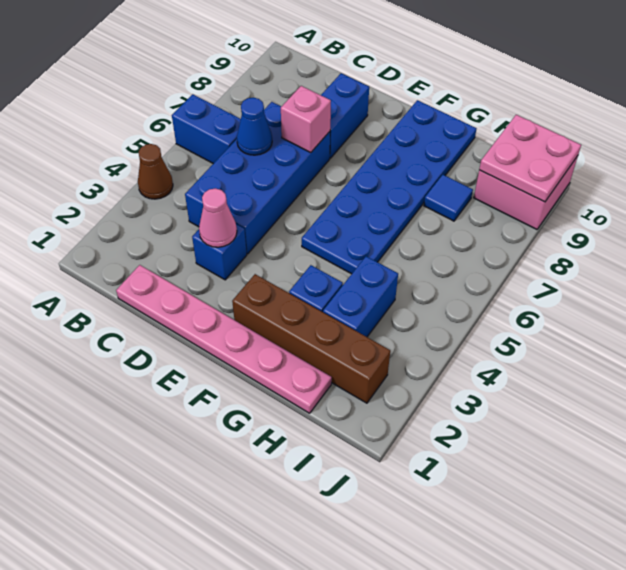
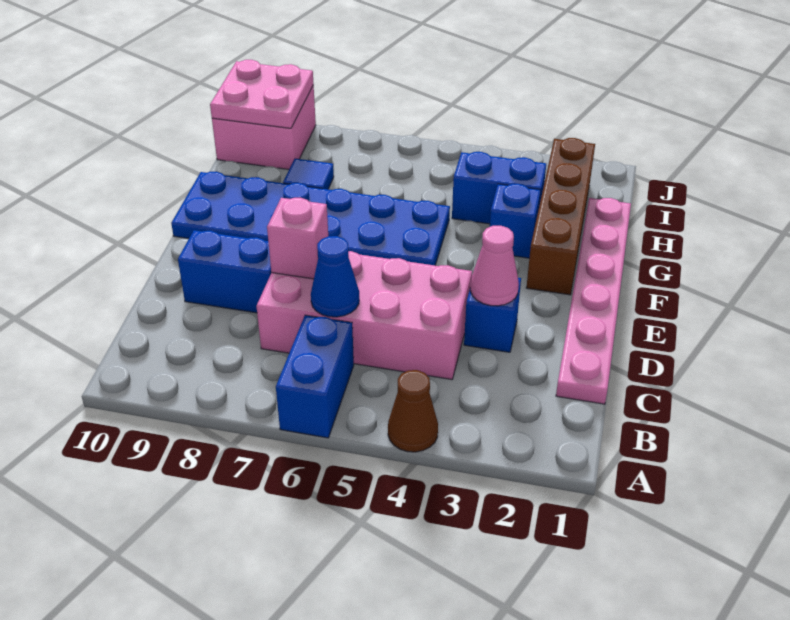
blue 2x4 brick [185,102,330,254] -> pink 2x4 brick [256,251,472,379]

